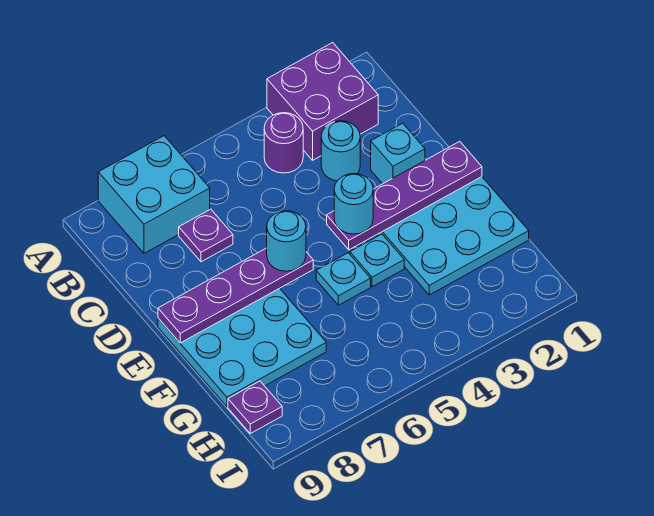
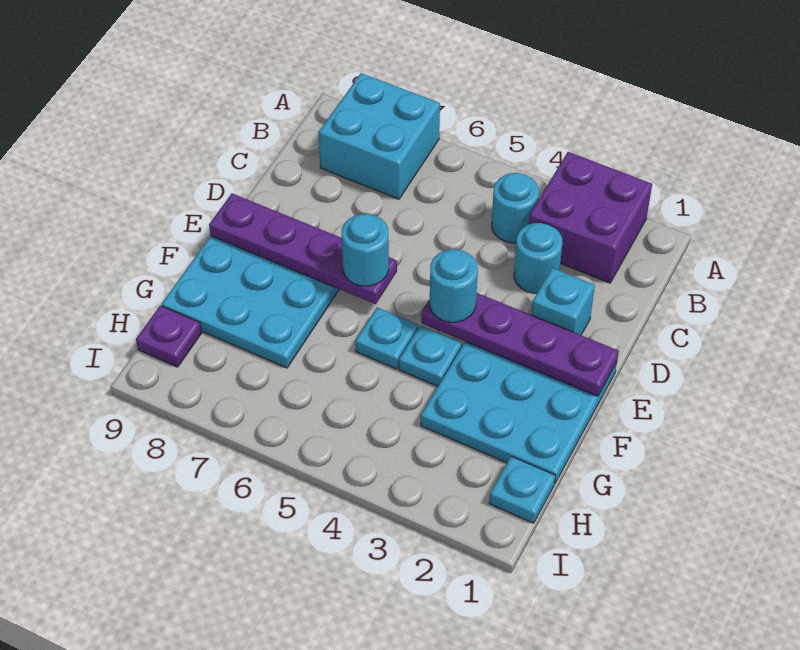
purple 1x1 round brick [264,113,303,173] -> cyan 1x1 round brick [492,173,539,243]
purple 1x1 plate [179,209,233,262] -> none
none -> cyan 1x1 plate [489,456,555,523]

